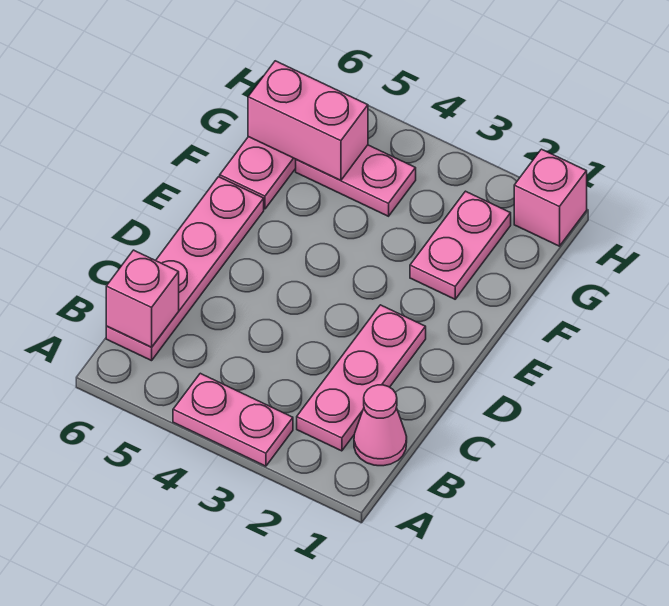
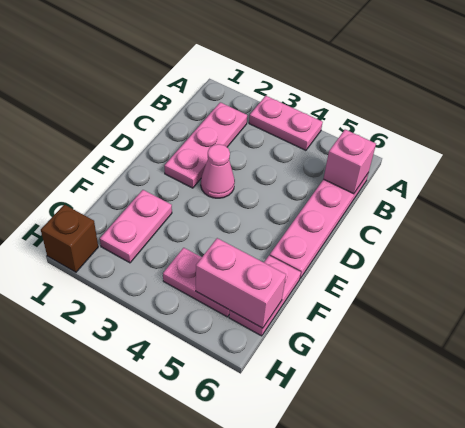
pink 1x1 cone [354,385,407,466] -> pink 1x1 cone moved to [201,144,235,198]
pink 1x1 brick [514,149,587,246] -> brown 1x1 brick [41,205,98,272]

